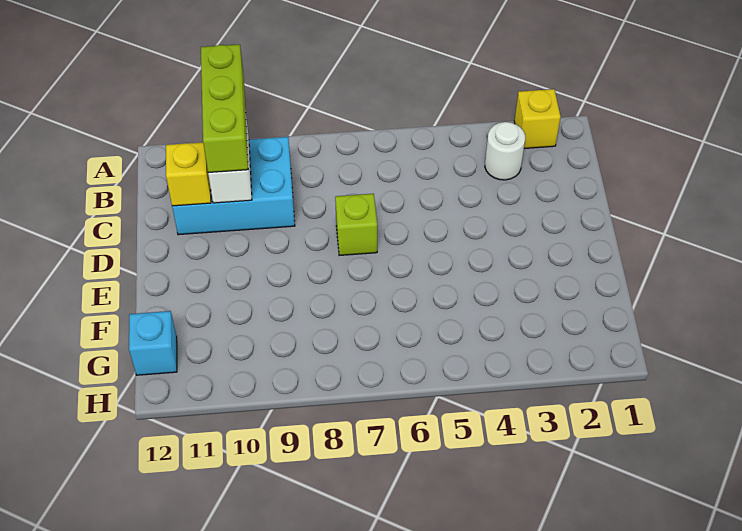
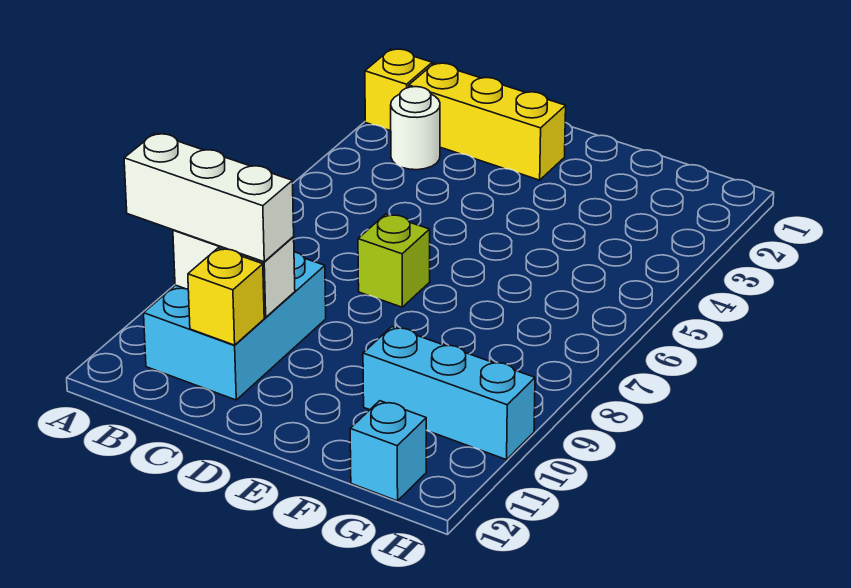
lime 1x3 brick [201,44,248,173] -> white 1x3 brick [124,133,294,262]
none -> yellow 1x3 brick [409,63,566,180]
none -> cyan 1x3 brick [363,327,535,460]

